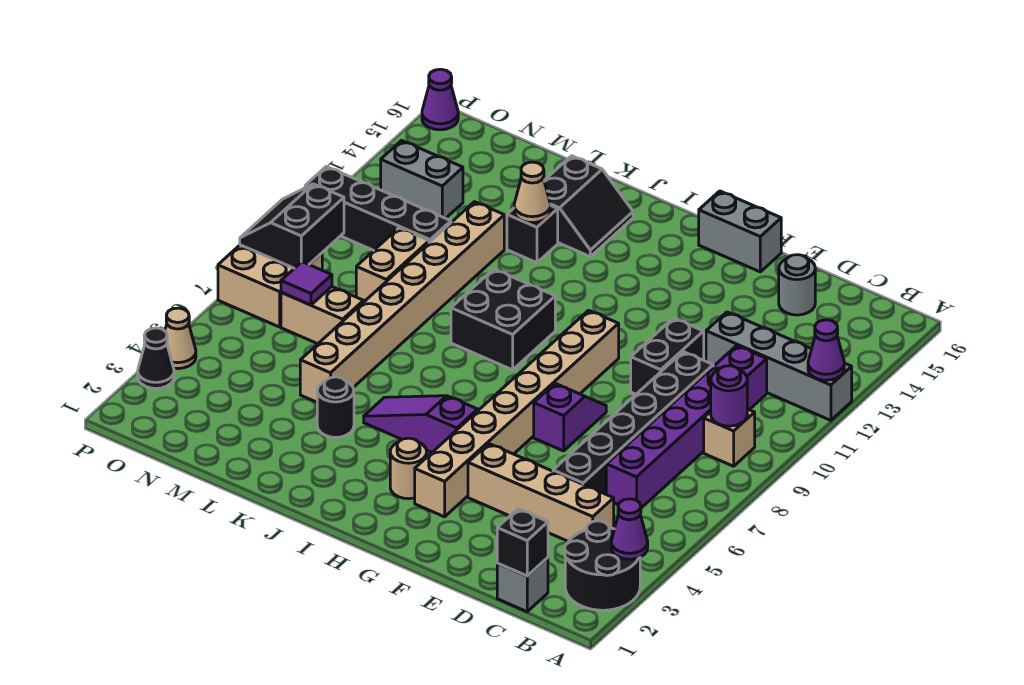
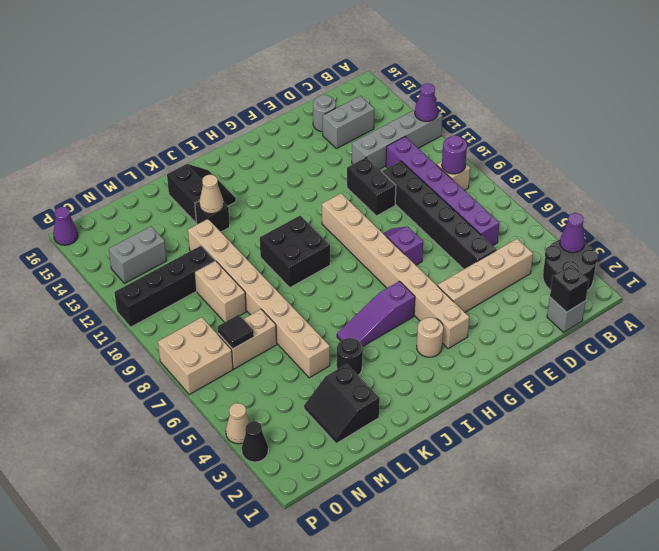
grey 1x2 brick [699,191,781,272] -> grey 1x2 brick moved to [323,96,374,149]
purple 1x1 tile [281,262,332,305] -> black 1x1 tile [218,315,254,349]
black 2x2 slope [240,184,344,268] -> black 2x2 slope moved to [304,364,380,444]

